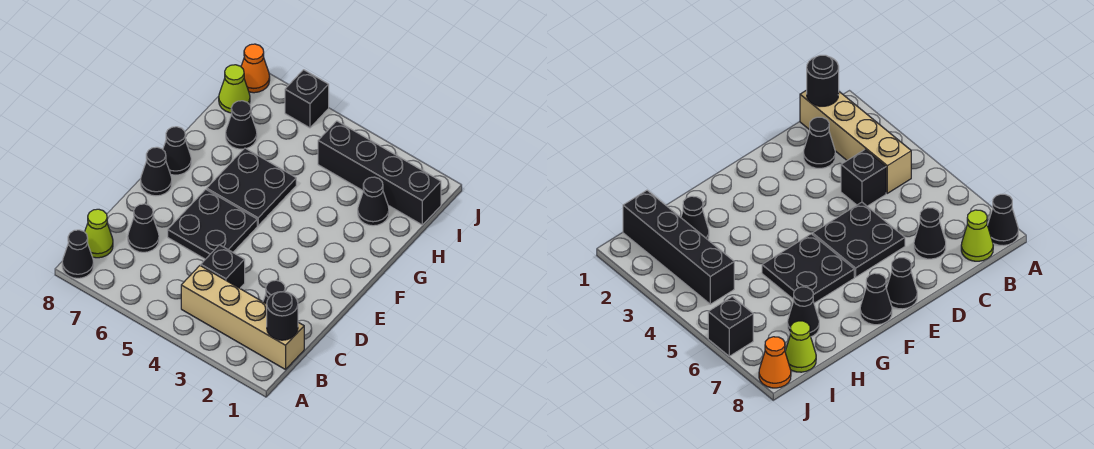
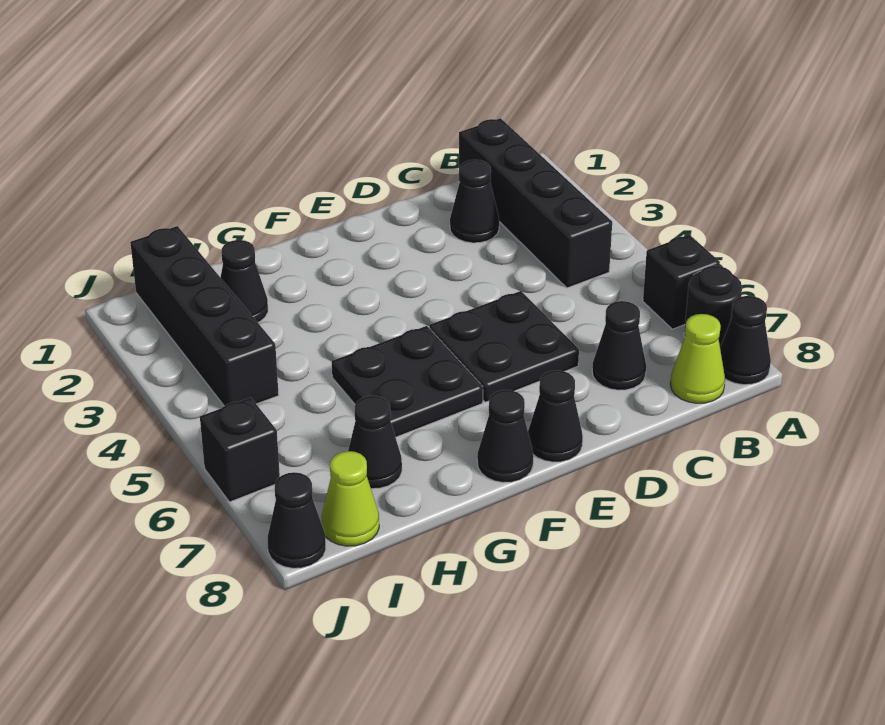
tan 1x4 brick [181,266,304,370] -> black 1x4 brick [459,118,612,288]
black 1x1 round brick [267,292,298,340] -> black 1x1 round brick moved to [684,266,742,347]
black 1x1 brick [201,245,245,288] -> black 1x1 brick moved to [643,235,720,329]
orange 1x1 cone [241,44,270,93] -> black 1x1 cone [268,472,326,568]

